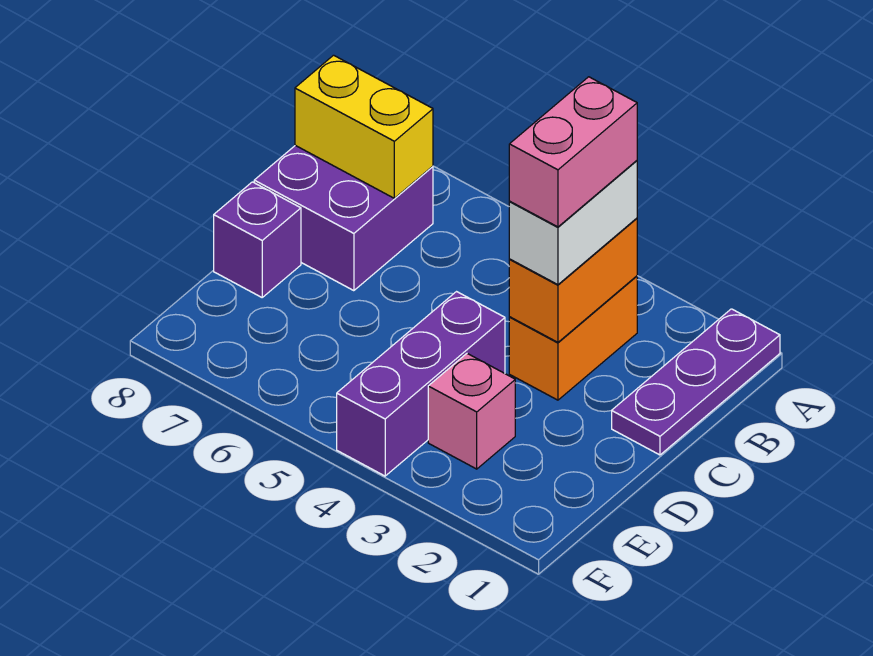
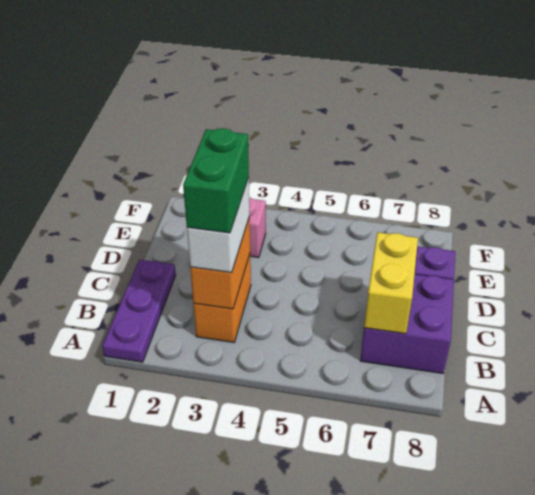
pink 1x2 brick [509,77,637,227] -> green 1x2 brick [183,128,249,233]
yellow 1x2 brick [295,55,433,198] -> yellow 1x2 brick turned to [364,232,418,334]
purple 1x3 brick [337,292,505,476] -> none

